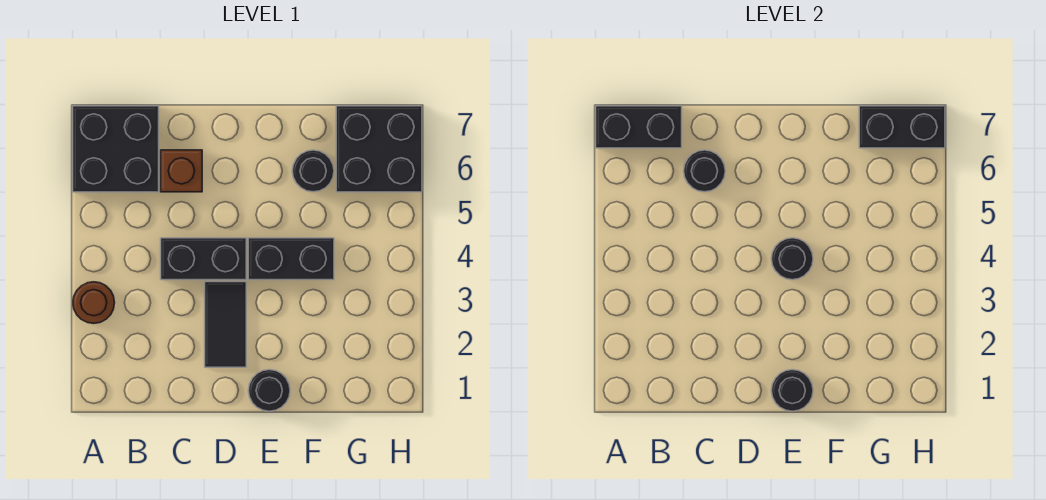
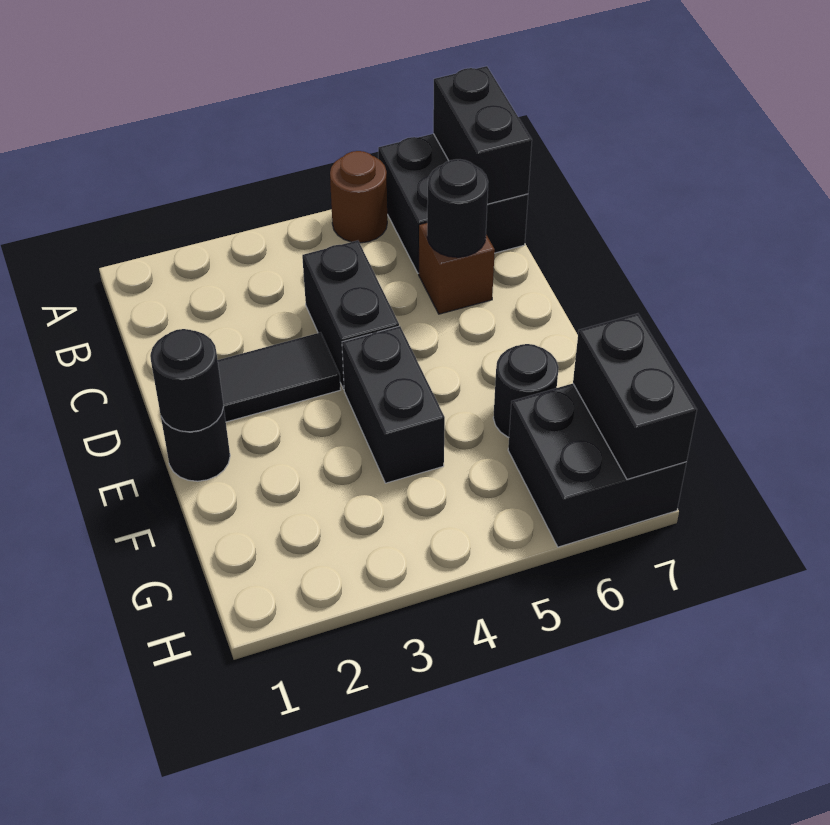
brown 1x1 round brick [73,282,115,324] -> brown 1x1 round brick moved to [330,151,387,243]
black 1x1 round brick [771,238,813,280] -> none

